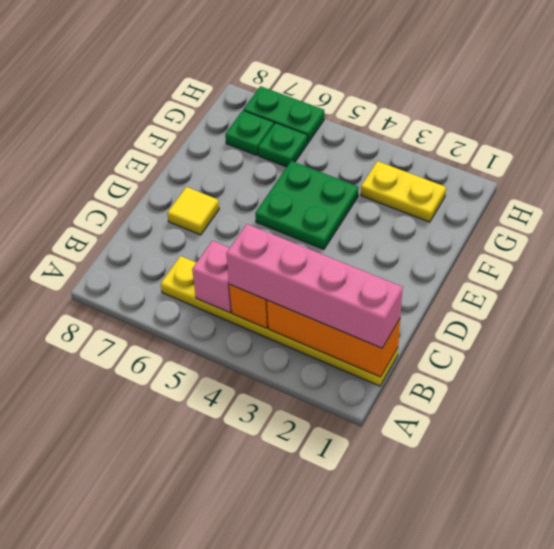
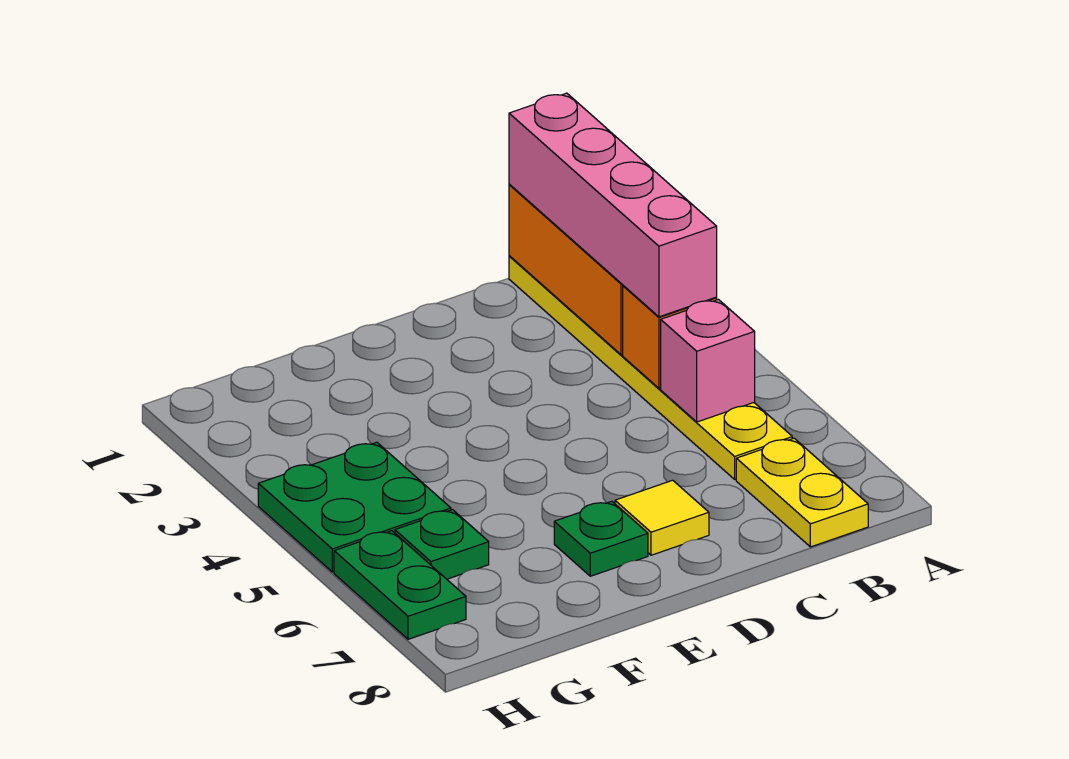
green 2x2 plate [255,161,359,250] -> green 2x2 plate moved to [258,442,451,572]
yellow 1x2 plate [361,161,446,222] -> yellow 1x2 plate moved to [736,438,868,547]
green 1x1 plate [225,110,274,155] -> green 1x1 plate moved to [554,501,648,576]

